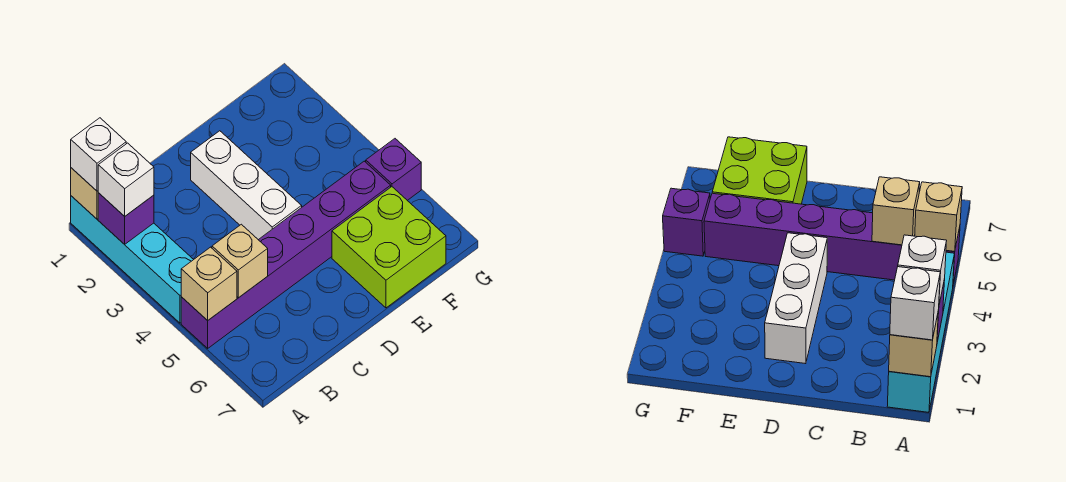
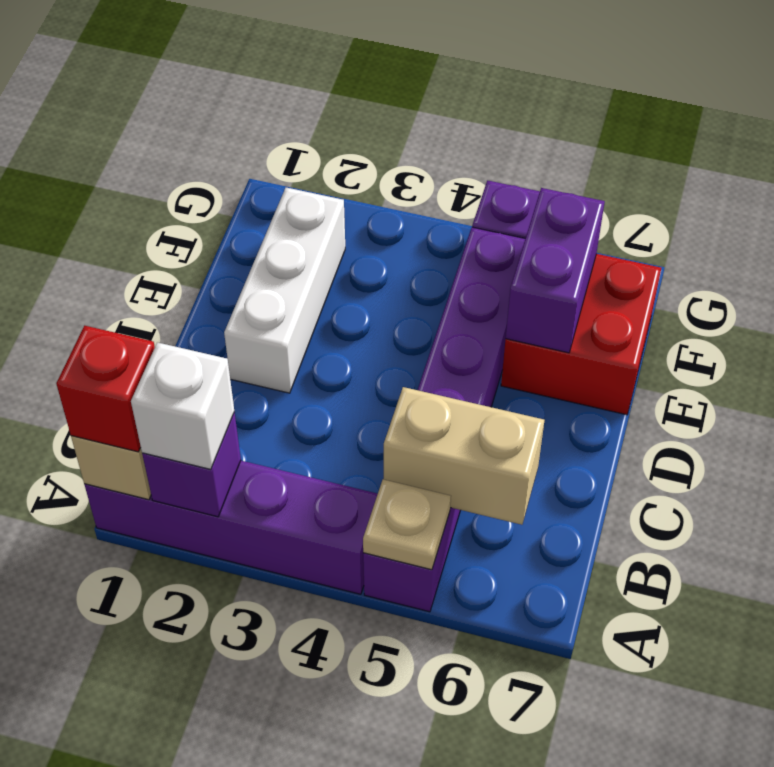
cyan 1x4 brick [71,196,194,323] -> purple 1x4 brick [84,461,378,594]
white 1x1 brick [71,118,126,191] -> red 1x1 brick [56,326,155,452]
tan 1x1 brick [181,247,237,321] -> tan 1x1 plate [363,479,451,570]
tan 1x1 brick [212,224,268,298] -> tan 1x2 brick [384,387,544,525]
white 1x3 brick [191,131,302,240] -> white 1x3 brick turned to [224,188,345,393]
lime 2x2 brick [332,187,446,308] -> red 2x2 brick [501,254,661,415]
none -> purple 1x2 brick [506,188,605,353]

